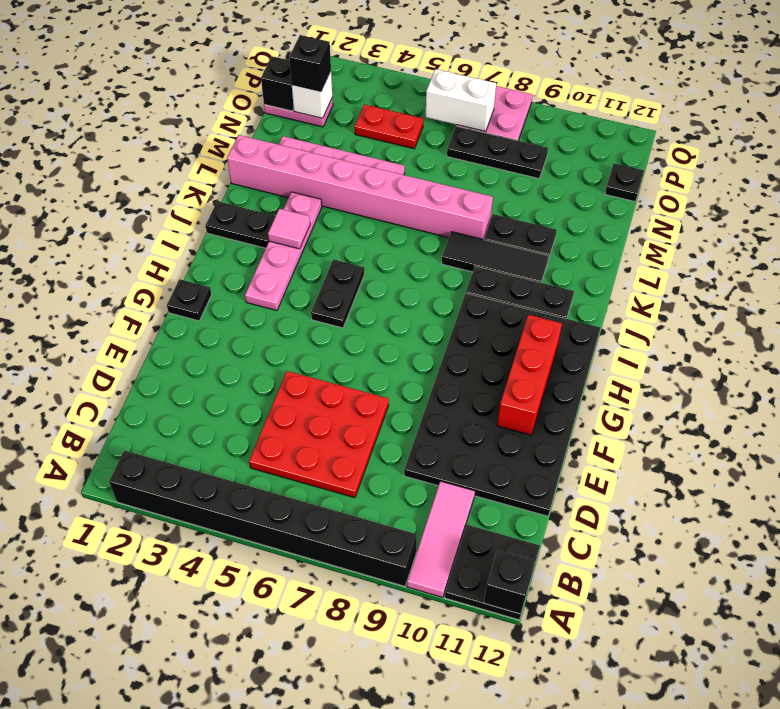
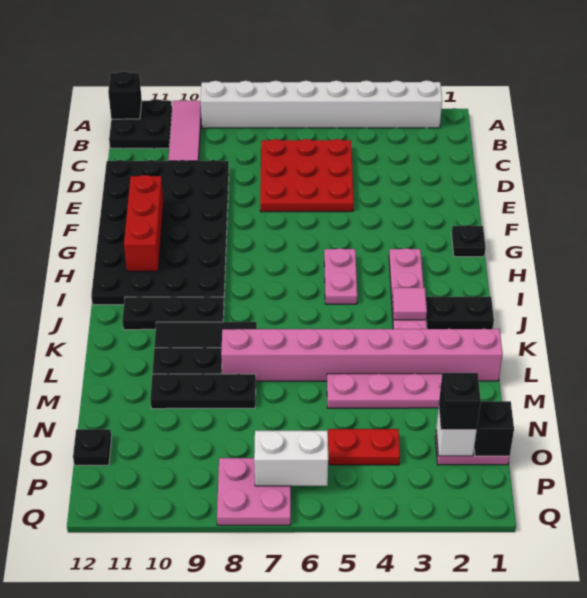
black 1x8 brick [109,450,417,586] -> white 1x8 brick [201,80,442,128]
black 1x2 plate [311,259,364,328] -> pink 1x2 plate [324,248,357,304]
black 1x3 plate [447,126,548,179] -> black 1x3 plate moved to [150,374,256,409]

